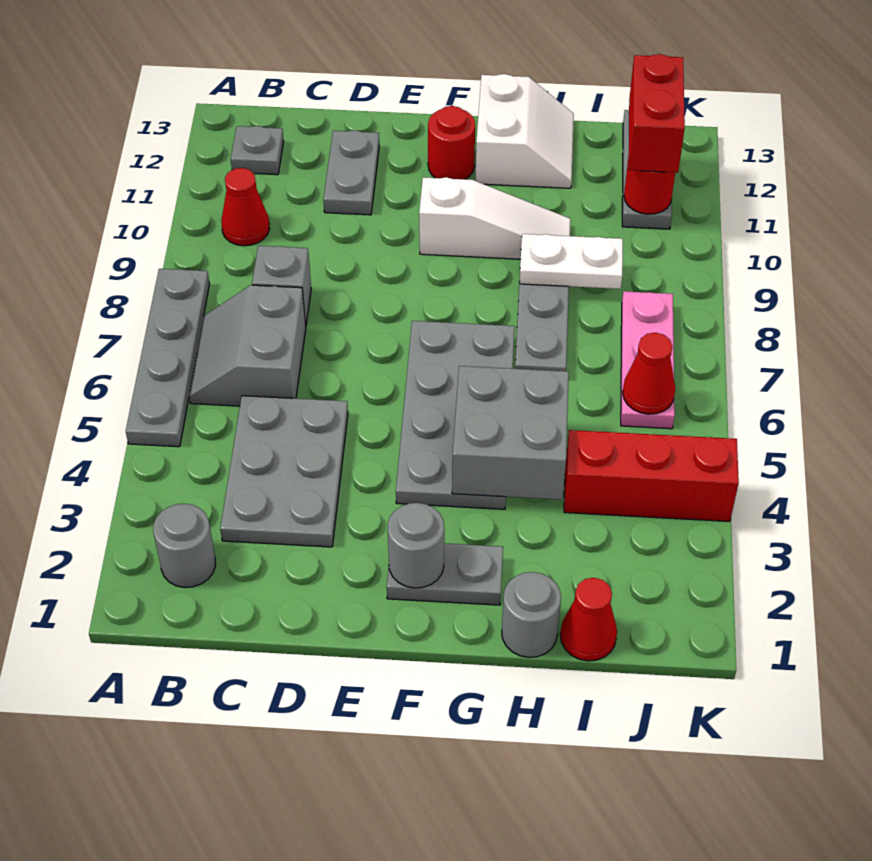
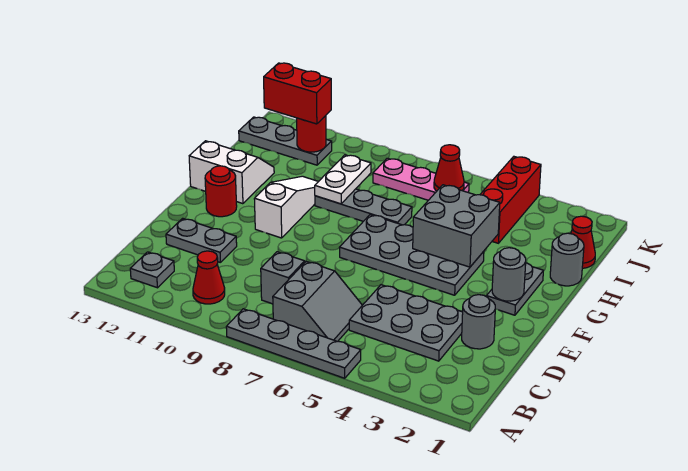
grey 1x1 round brick [153,504,216,588] -> grey 1x1 round brick moved to [462,295,495,349]
grey 2x2 slope [189,285,306,406] -> grey 2x2 slope turned to [273,261,362,342]

